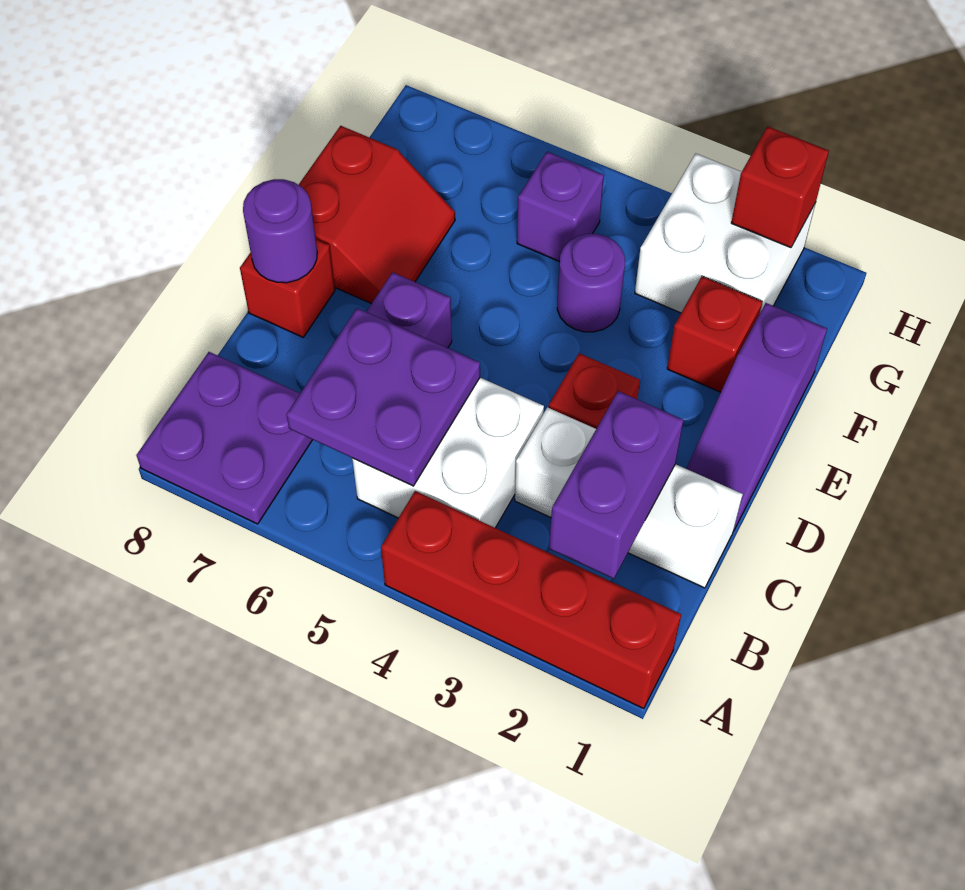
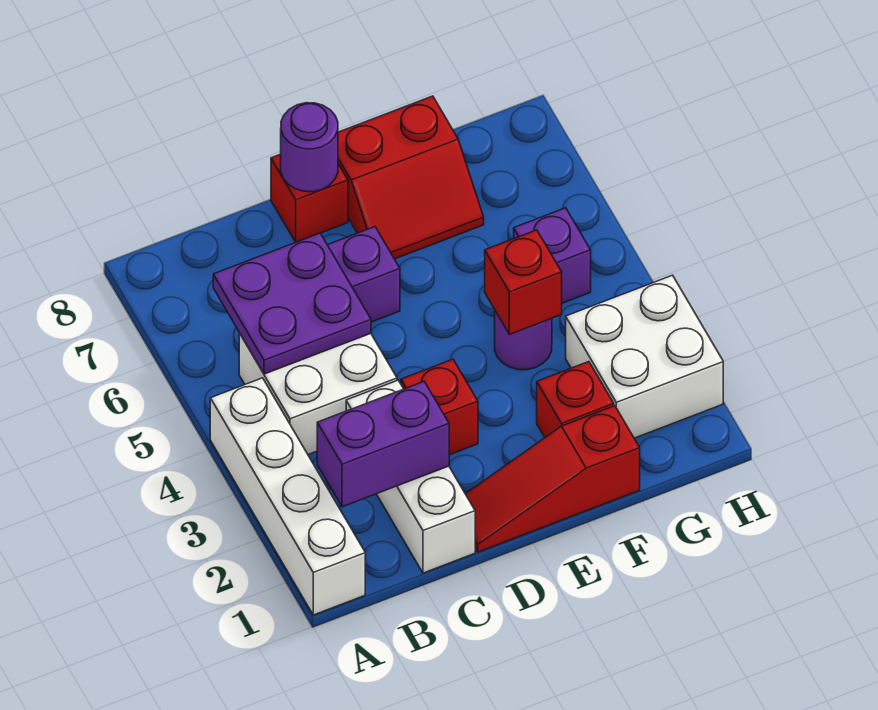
red 1x4 brick [381,491,681,709] -> white 1x4 brick [210,378,365,615]
purple 2x2 plate [136,352,313,524] -> none
purple 1x3 slope [686,303,827,531] -> red 1x3 slope [466,406,640,552]
red 1x1 brick [731,127,829,248] -> red 1x1 brick moved to [485,230,562,334]

